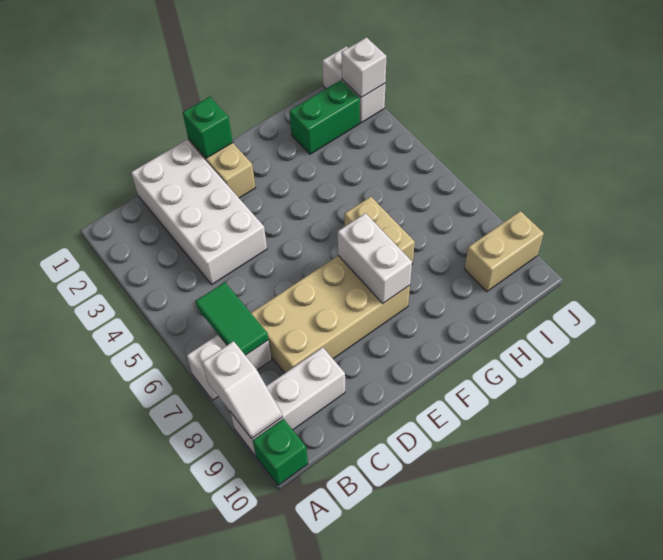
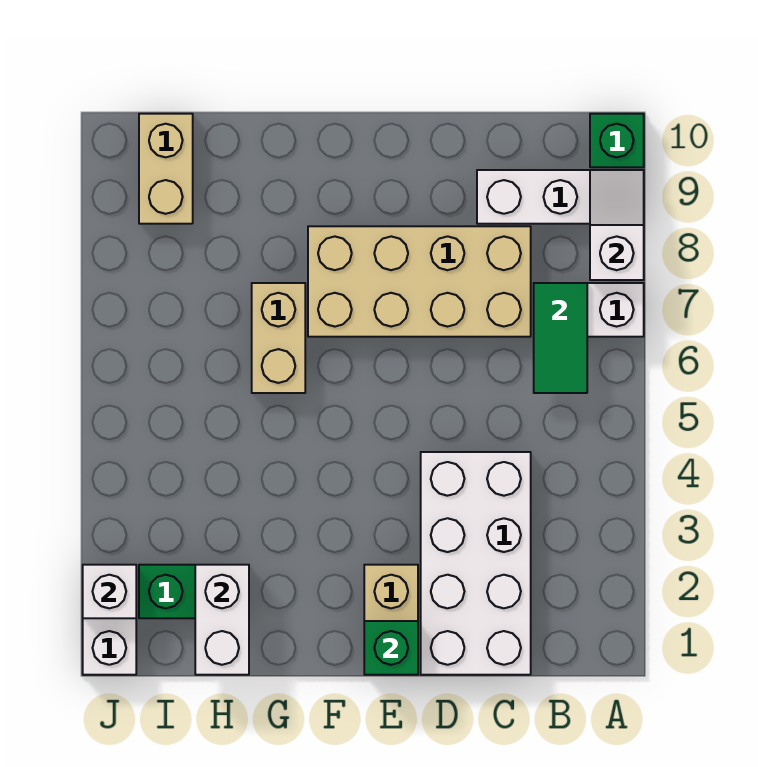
white 1x2 brick [338,213,412,304] -> white 1x2 brick moved to [195,565,249,675]
tan 1x2 brick [465,211,544,292] -> tan 1x2 brick turned to [139,114,193,224]

